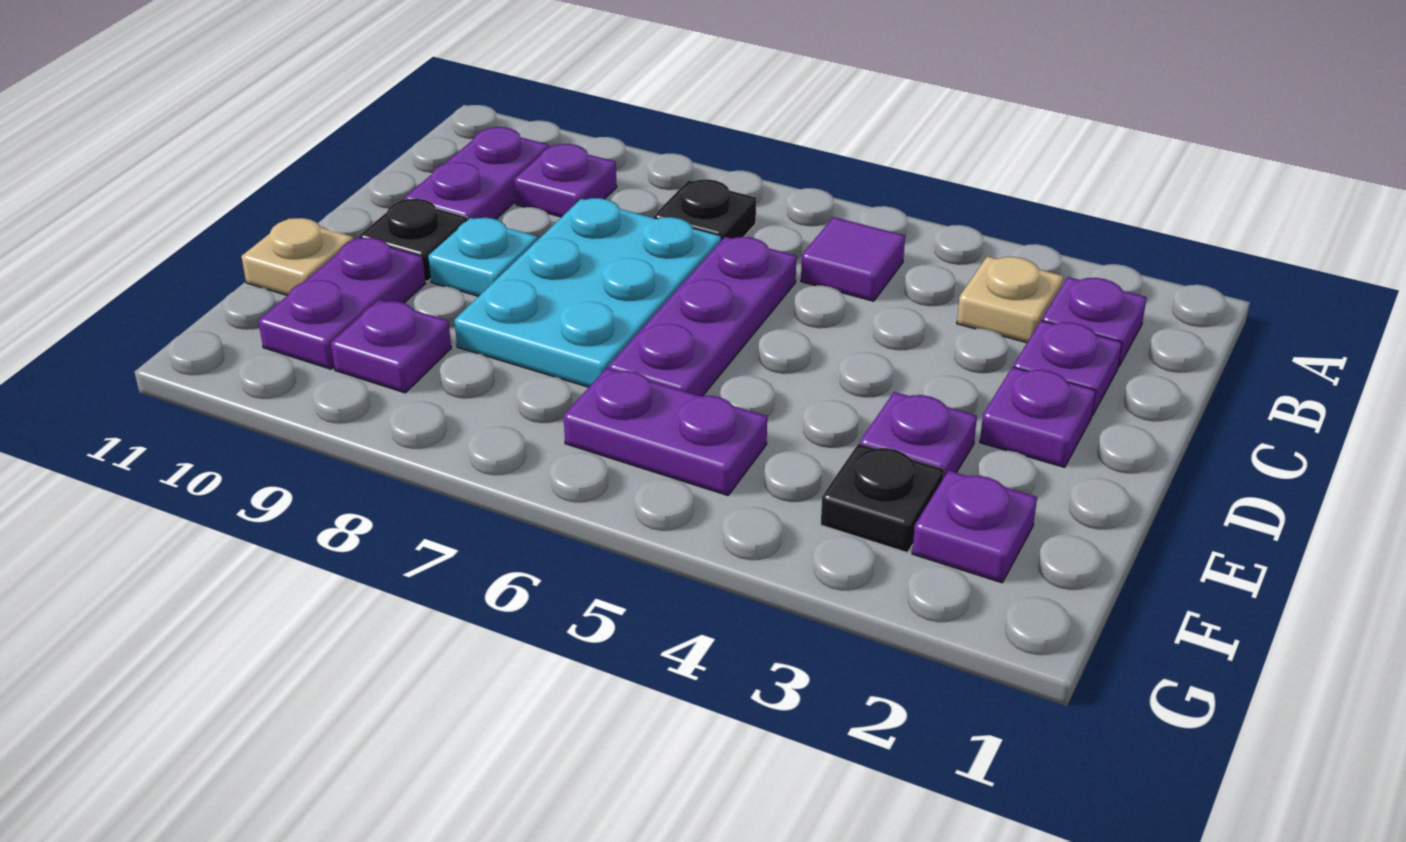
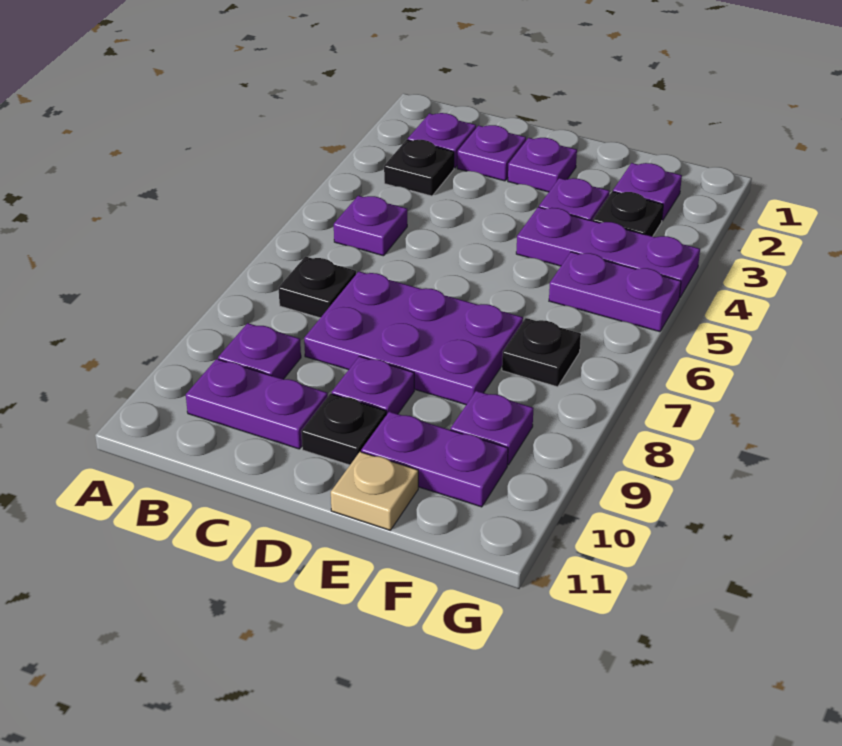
tan 1x1 plate [957,256,1064,343] -> black 1x1 plate [384,140,454,196]
purple 1x1 tile [801,217,905,301] -> purple 1x1 plate [334,196,407,256]
purple 1x3 plate [609,237,797,396] -> purple 1x3 plate moved to [516,207,700,298]
cyan 2x3 plate [454,198,721,387] -> purple 2x3 plate [304,272,523,405]
cyan 1x1 plate [428,218,538,296] -> purple 1x1 plate [332,356,414,415]
purple 1x2 plate [564,368,767,495] -> purple 1x2 plate turned to [549,252,681,332]
none -> black 1x1 plate [502,318,581,387]

